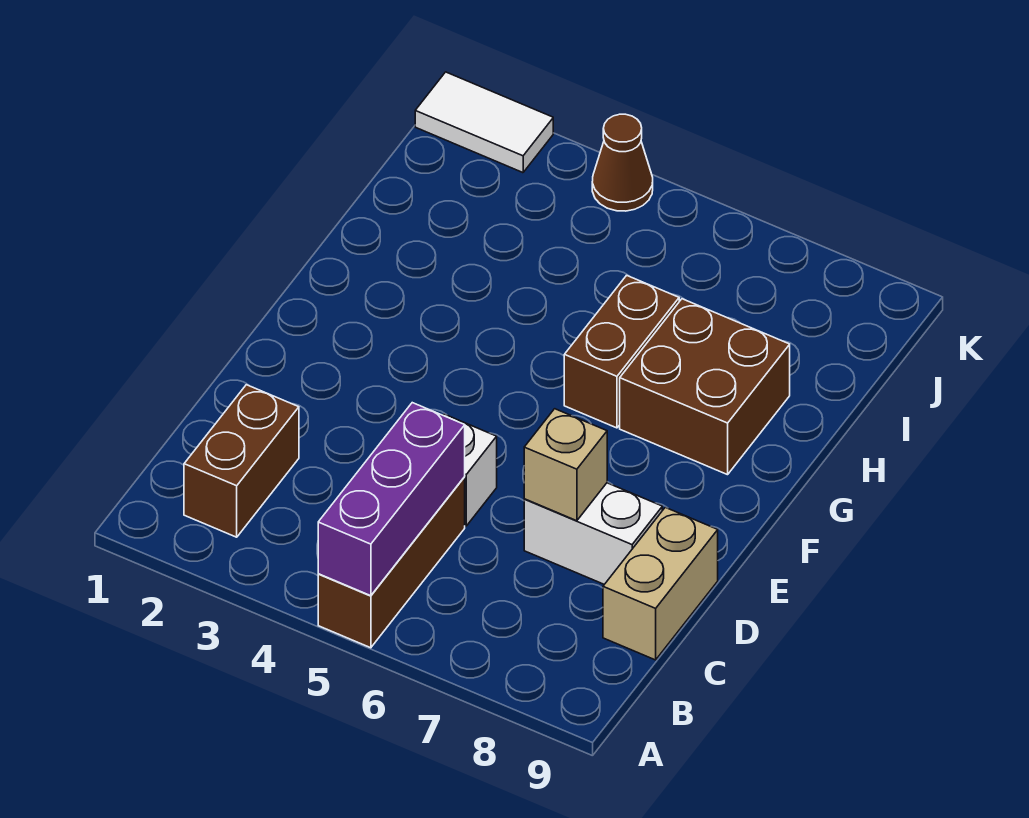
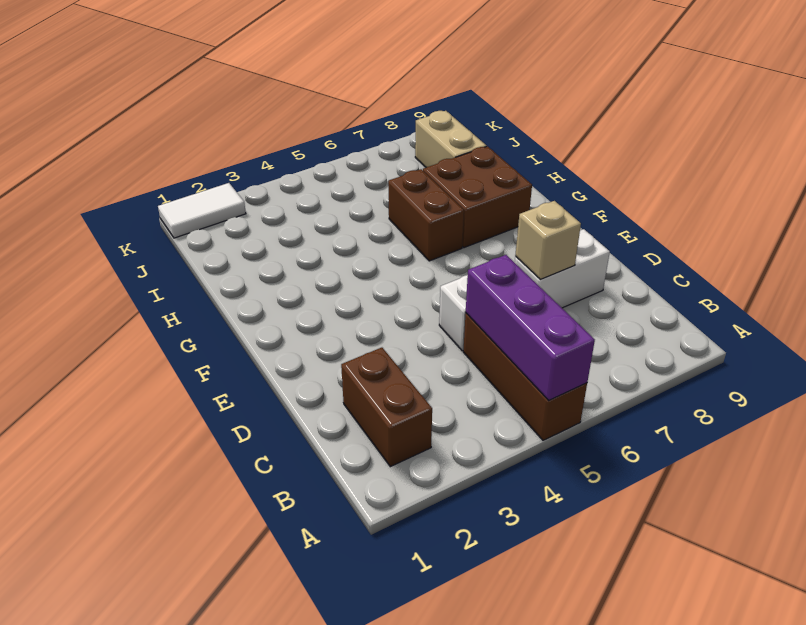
tan 1x2 brick [603,507,718,660] -> tan 1x2 brick moved to [415,111,486,167]
brown 1x1 cone [592,114,653,211] -> none

